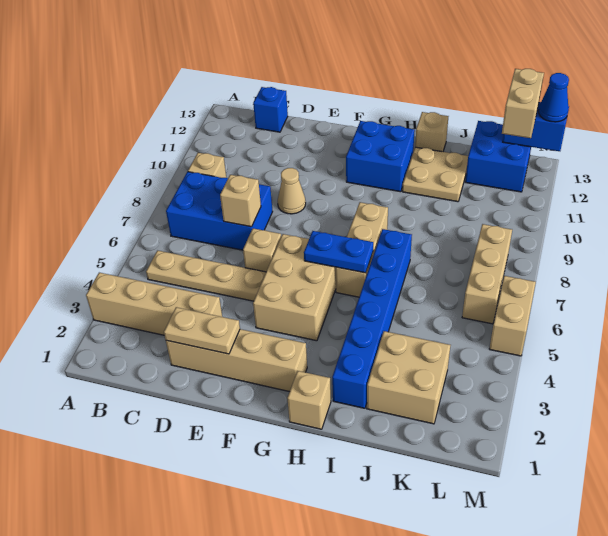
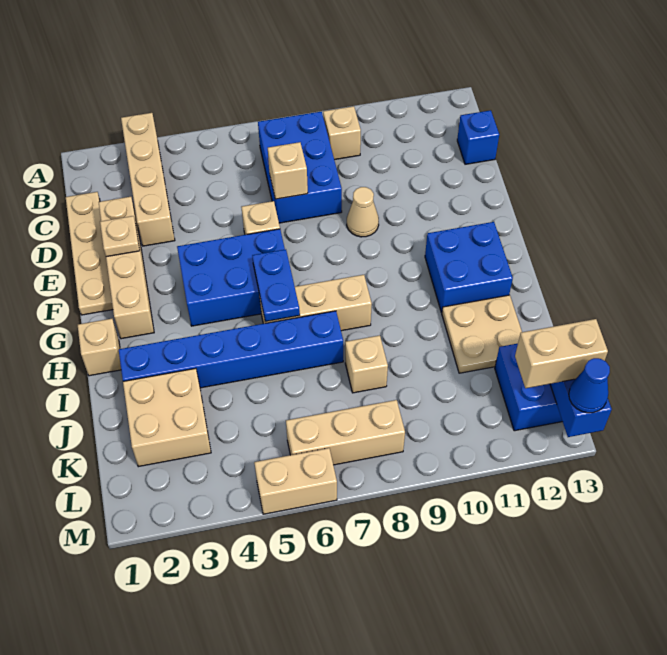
tan 1x4 plate [146,251,266,301] -> tan 1x4 plate moved to [66,192,113,315]
tan 1x2 plate [164,307,240,354] -> tan 1x1 plate [100,216,140,257]
tan 2x3 brick [253,234,336,341] -> blue 2x3 brick [177,229,285,326]
tan 1x1 brick [415,112,448,152] -> tan 1x1 brick moved to [345,335,388,393]

